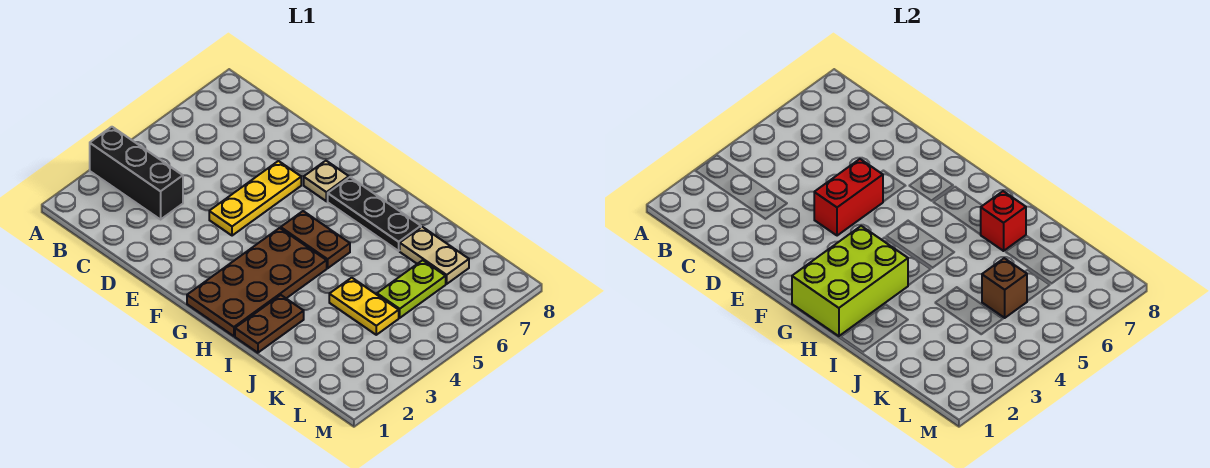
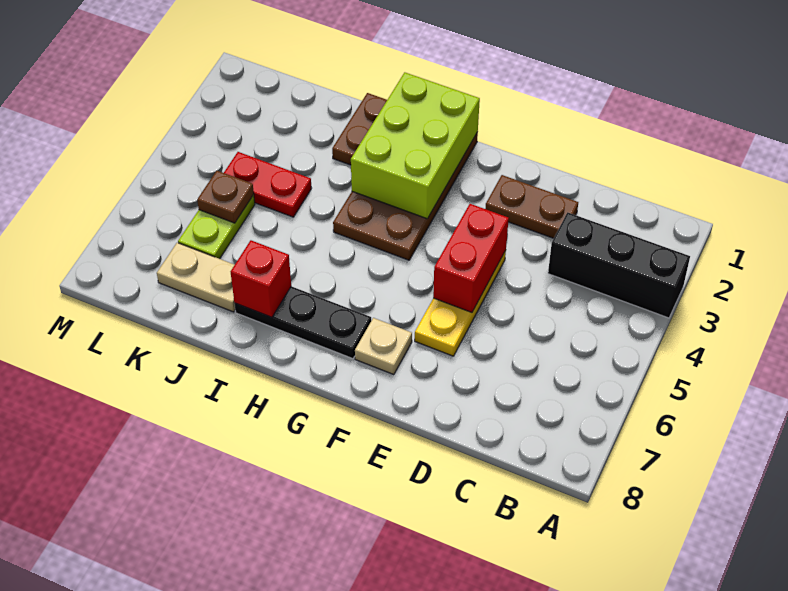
brown 1x2 plate [281,211,350,268] -> brown 1x2 plate moved to [485,175,578,238]
yellow 1x2 plate [329,278,399,335] -> red 1x2 plate [224,152,312,217]
brown 1x1 brick [982,258,1027,318] -> brown 1x1 plate [197,171,254,223]

